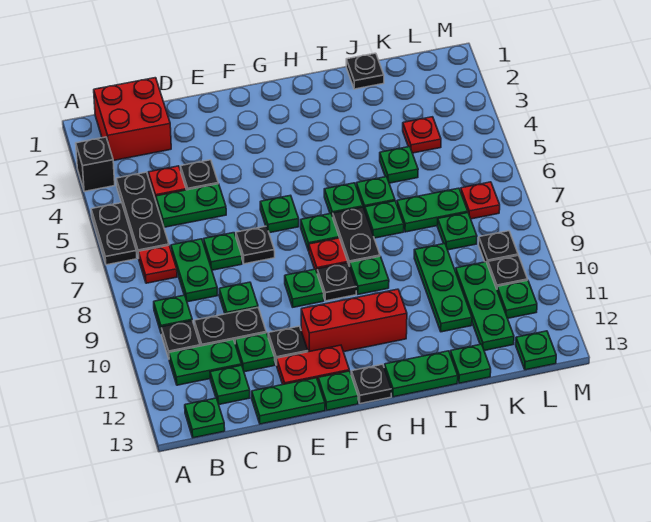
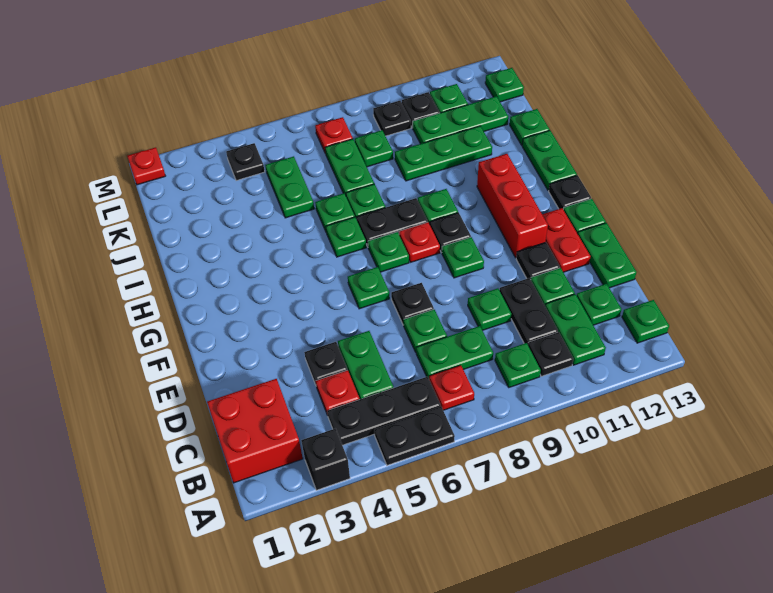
black 1x1 plate [346,53,384,89] -> black 1x1 plate moved to [226,143,265,181]
green 1x1 plate [380,147,418,183] -> green 1x2 plate [265,156,314,218]
red 1x1 plate [403,117,441,153] -> red 1x1 plate moved to [127,147,165,185]

